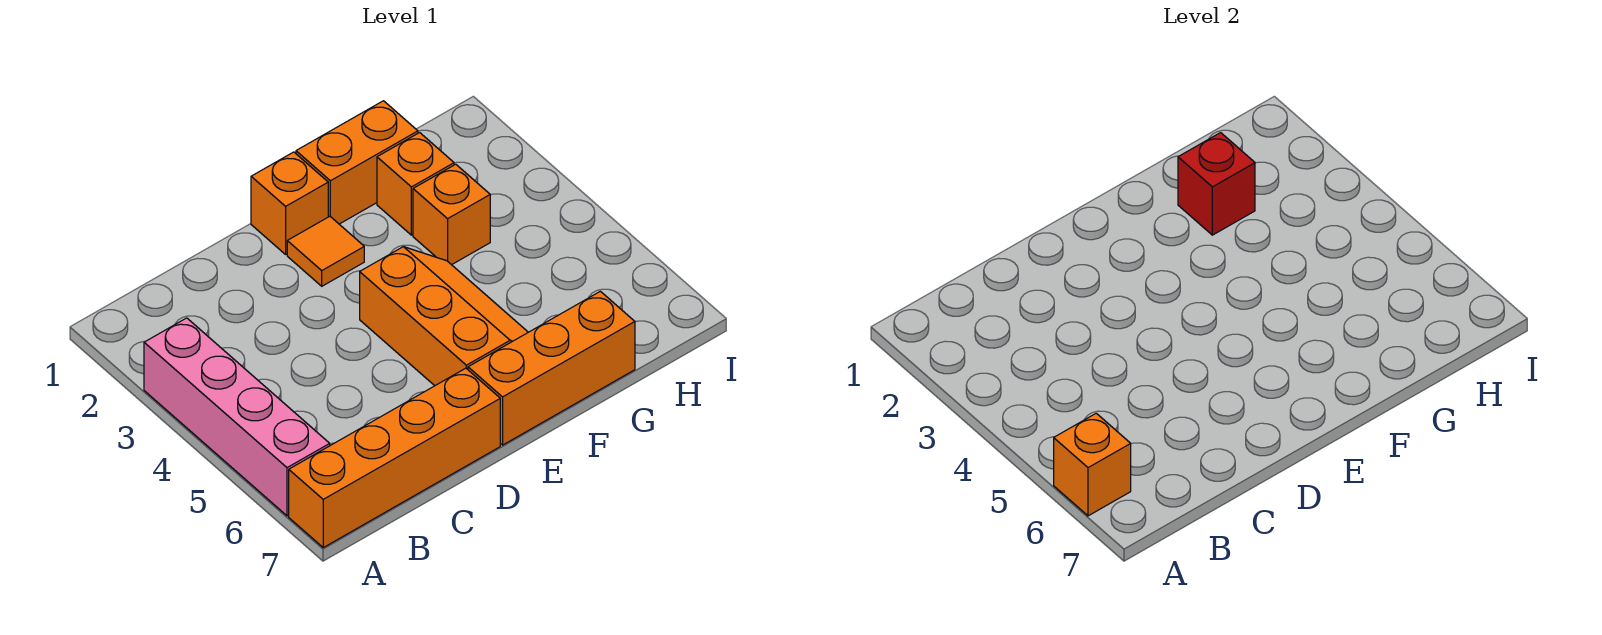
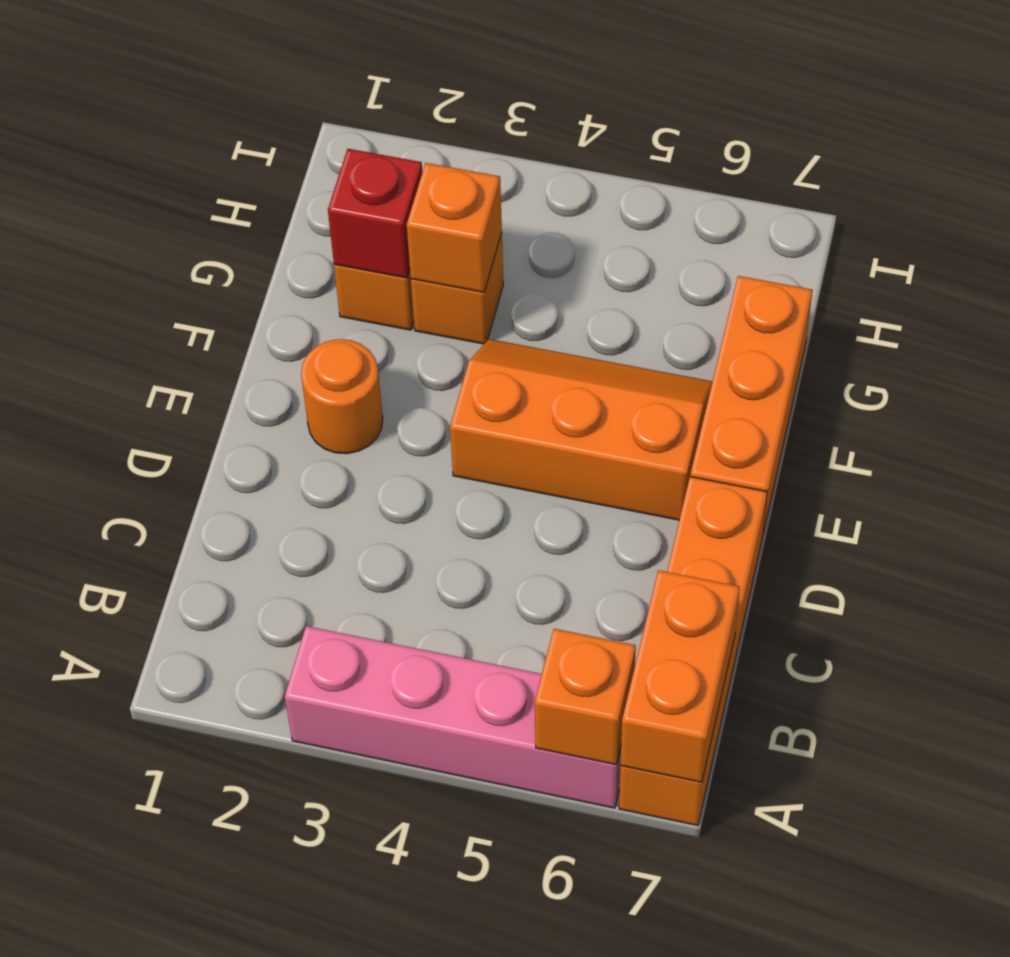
orange 1x1 brick [251,152,328,254] -> orange 1x1 brick moved to [407,163,502,292]
orange 1x1 tile [287,216,364,286] -> orange 1x1 round brick [301,339,383,454]
orange 1x2 brick [296,101,418,224] -> orange 1x2 brick moved to [621,570,740,782]

